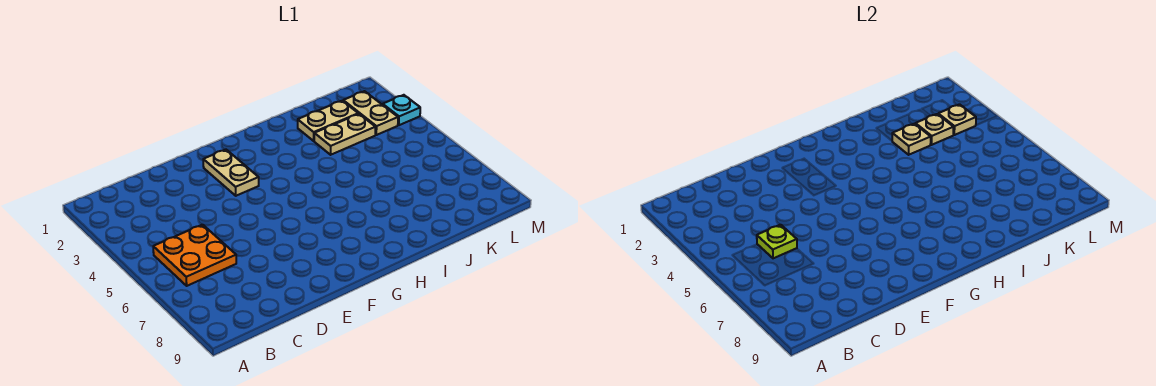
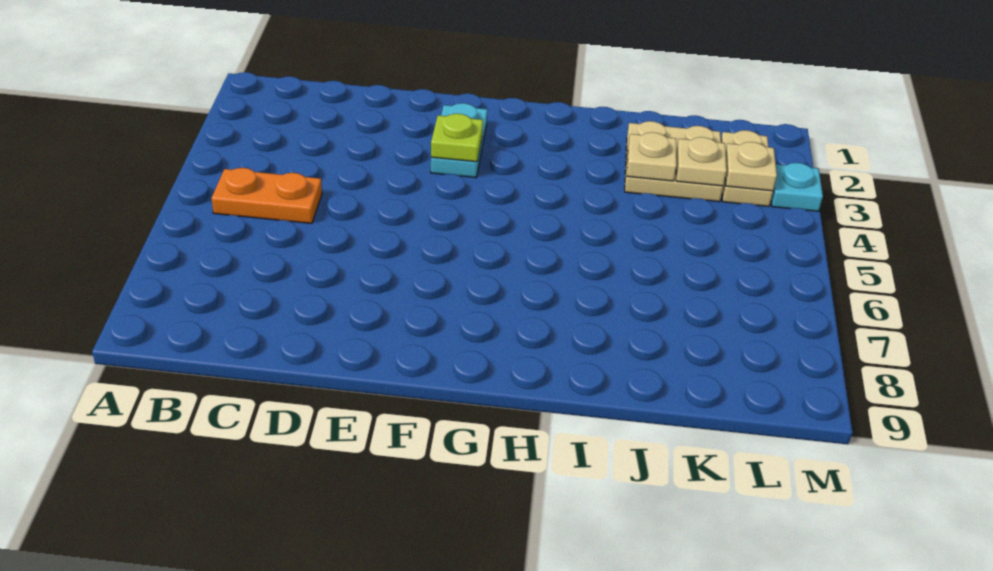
orange 2x2 plate [153,225,236,286] -> orange 1x2 plate [212,168,322,223]
lime 1x1 plate [757,225,797,258] -> lime 1x1 plate moved to [431,114,483,162]
tan 1x2 plate [203,150,259,196] -> cyan 1x2 plate [431,103,487,178]

